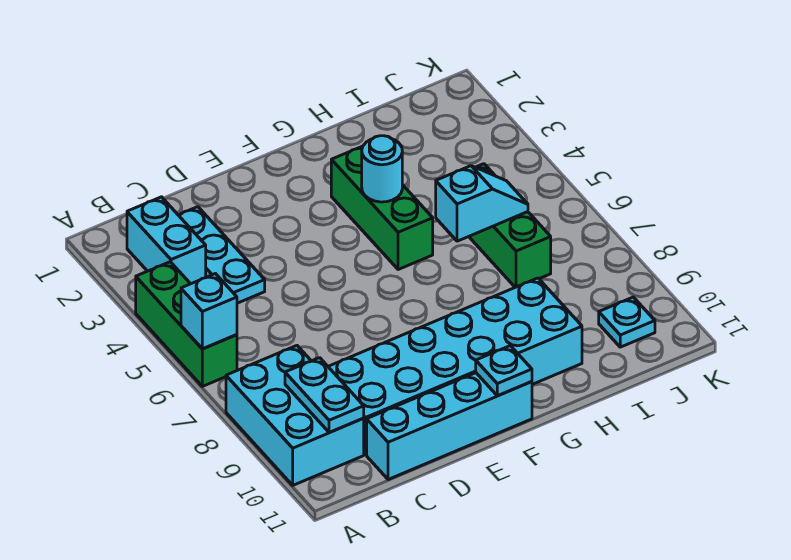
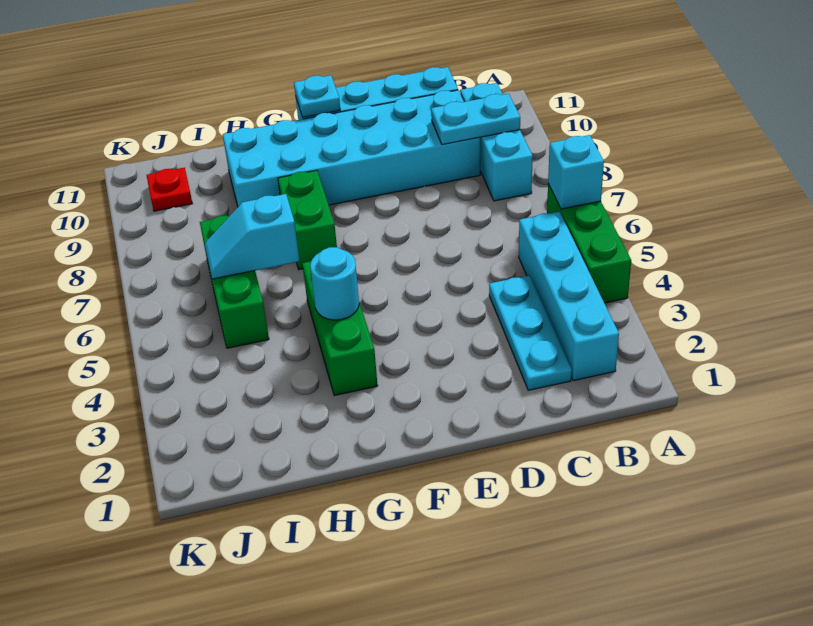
cyan 2x3 brick [226,346,364,485] -> cyan 1x3 brick [460,83,533,201]
cyan 1x2 brick [127,197,206,284] -> cyan 1x4 brick [519,211,619,381]
cyan 1x2 plate [285,358,364,433] -> cyan 1x2 plate turned to [431,94,520,145]
none -> green 1x2 brick [278,170,337,270]
cyan 1x1 plate [599,297,655,347] -> red 1x1 plate [147,168,192,211]

